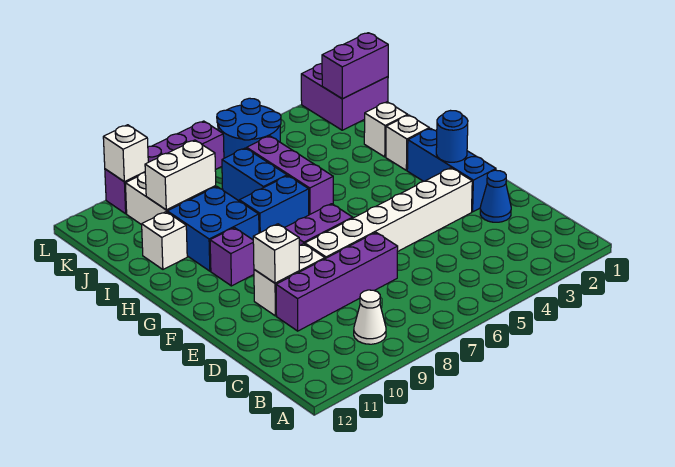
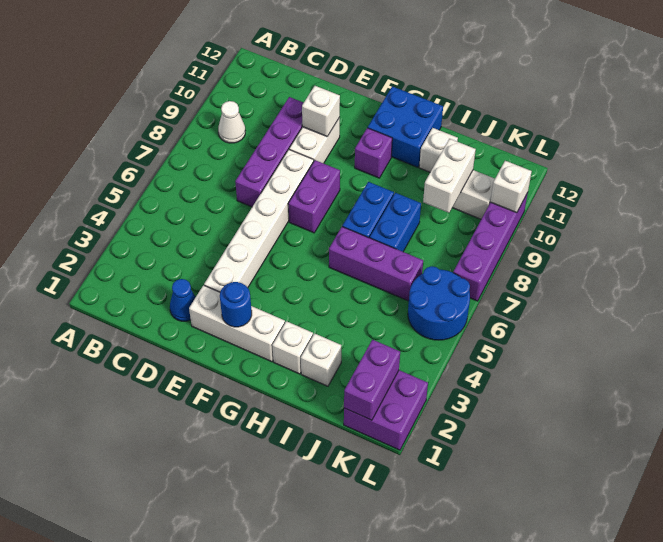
blue 1x3 brick [407,128,496,212] -> white 1x3 brick [189,285,285,362]
blue 2x2 brick [167,187,259,271] -> blue 2x2 brick moved to [368,86,443,167]
blue 1x2 brick [222,148,287,201] -> blue 1x2 brick turned to [370,193,421,252]

